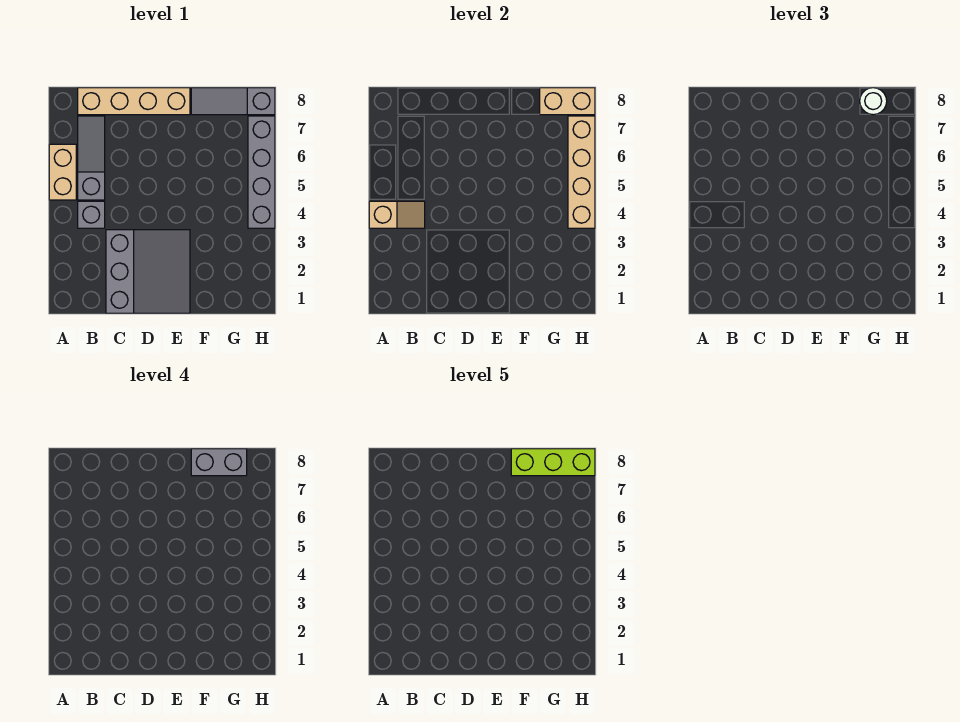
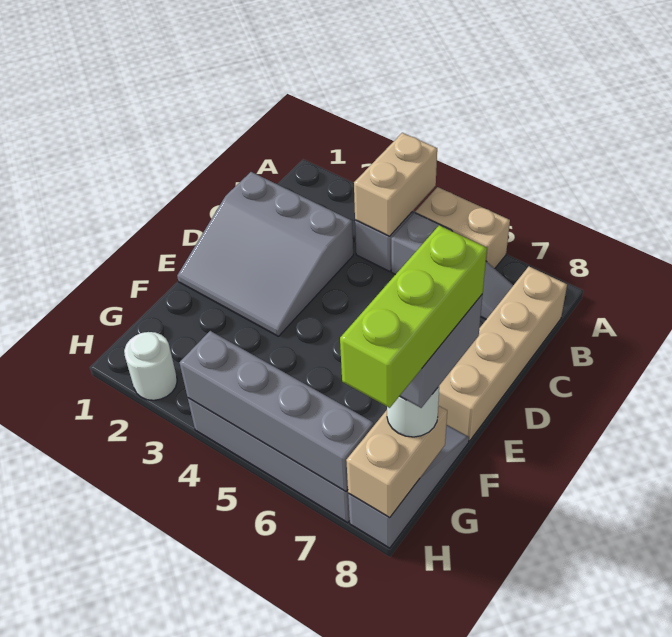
tan 1x2 slope [369,201,425,228] -> tan 1x2 brick [354,133,437,236]
none -> white 1x1 round brick [124,332,177,400]
tan 1x4 brick [568,116,595,228] -> grey 1x4 brick [179,331,374,492]

